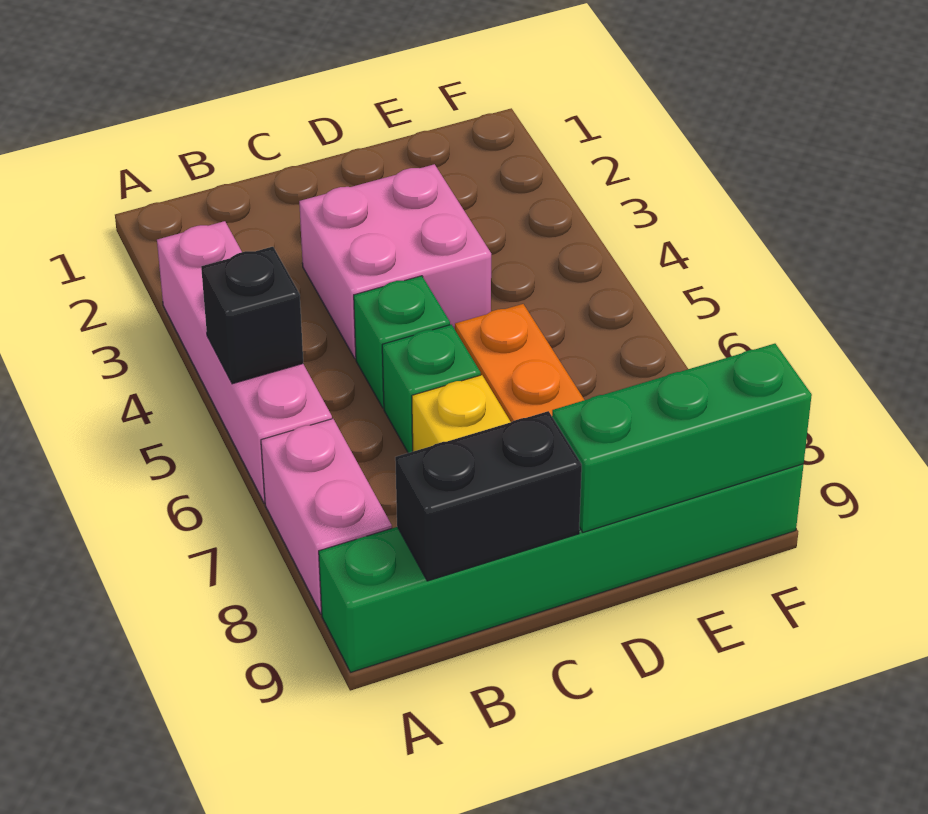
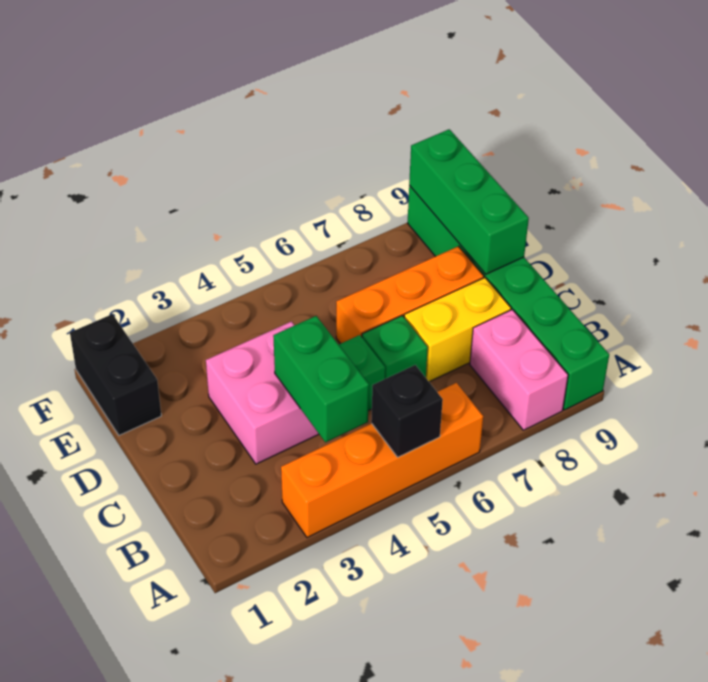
pink 1x4 brick [157,221,332,503] -> orange 1x4 brick [281,383,483,538]
pink 1x2 brick [261,419,392,614] -> pink 1x2 brick turned to [470,310,568,430]
none -> green 1x2 brick [273,316,369,442]
black 1x2 brick [395,411,582,581] -> black 1x2 brick moved to [70,314,161,435]

